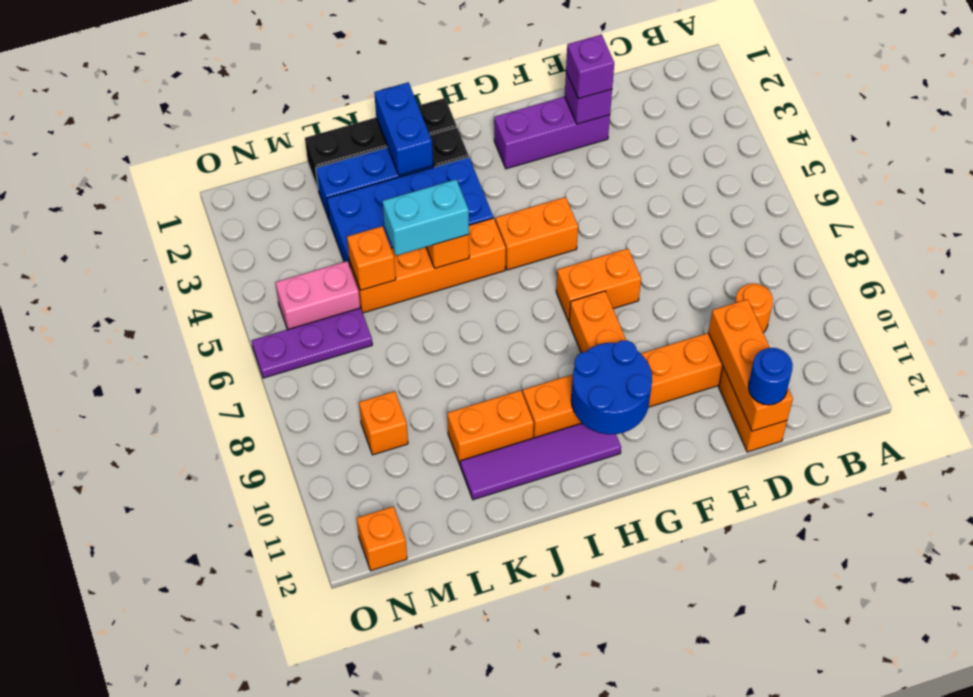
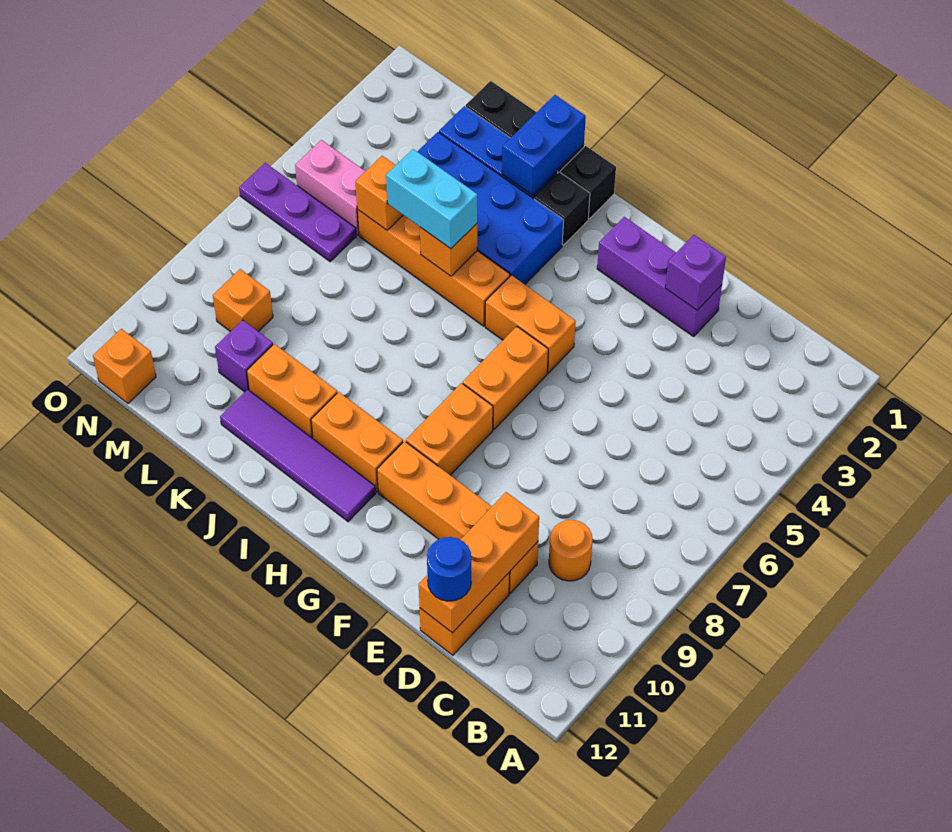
purple 1x1 brick [566,34,614,99] -> purple 1x1 brick moved to [215,320,273,392]
orange 1x2 brick [556,249,641,322] -> orange 1x2 brick turned to [463,327,548,430]
blue 2x2 round brick [571,340,652,434] -> none

